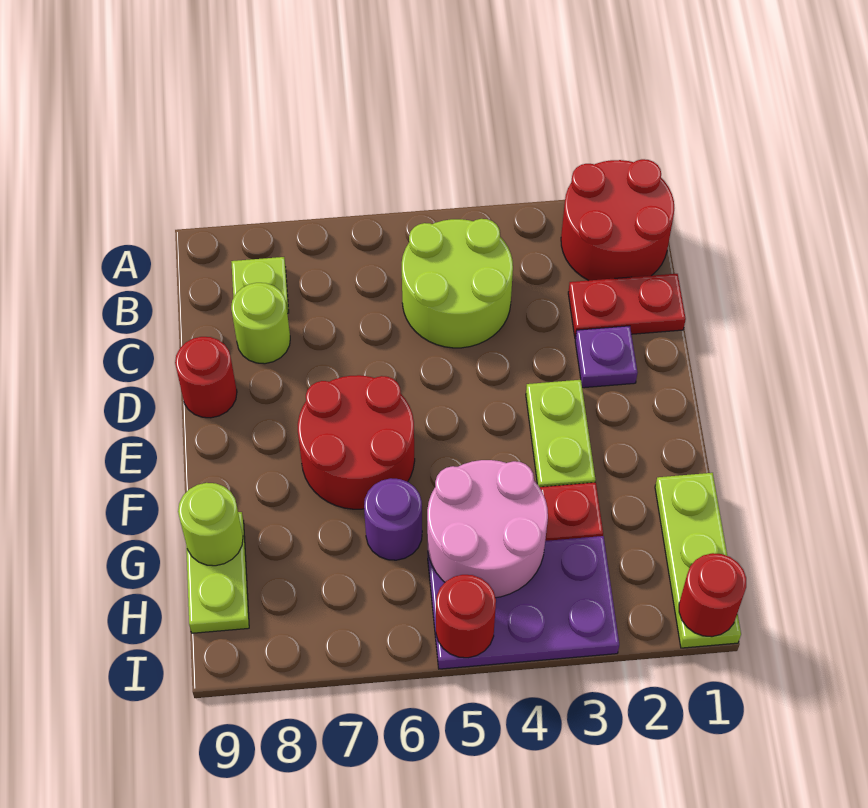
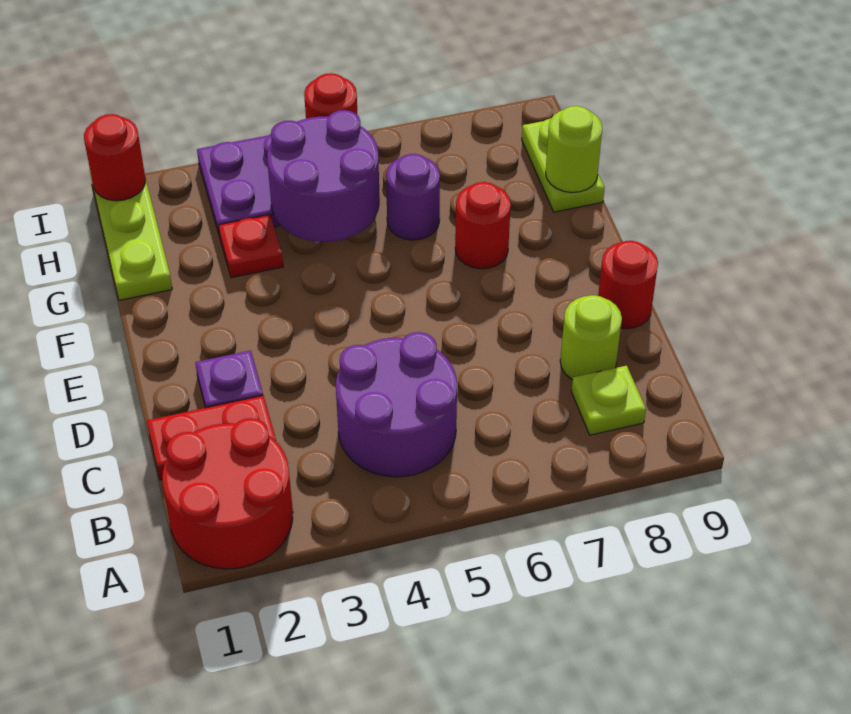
lime 2x2 round brick [402,219,513,348] -> purple 2x2 round brick [336,332,457,477]
lime 1x2 plate [526,380,596,487] -> none
red 2x2 round brick [298,375,415,509] -> red 1x1 round brick [455,182,511,269]
pink 2x2 round brick [427,460,548,598] -> purple 2x2 round brick [267,110,380,242]

